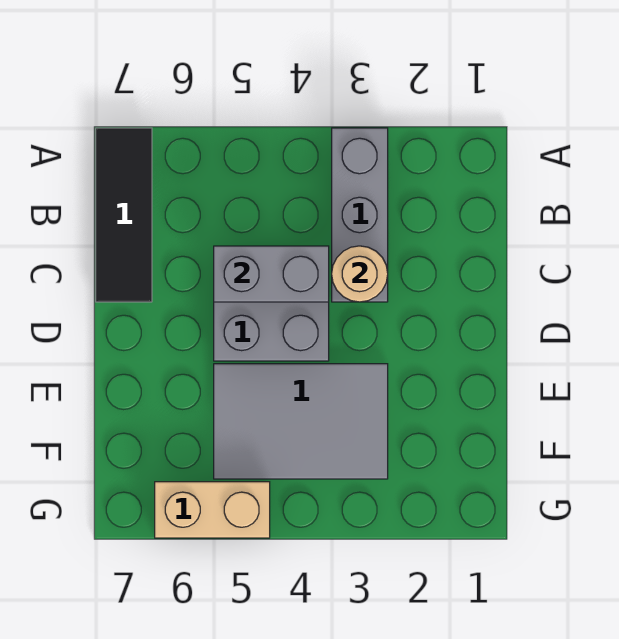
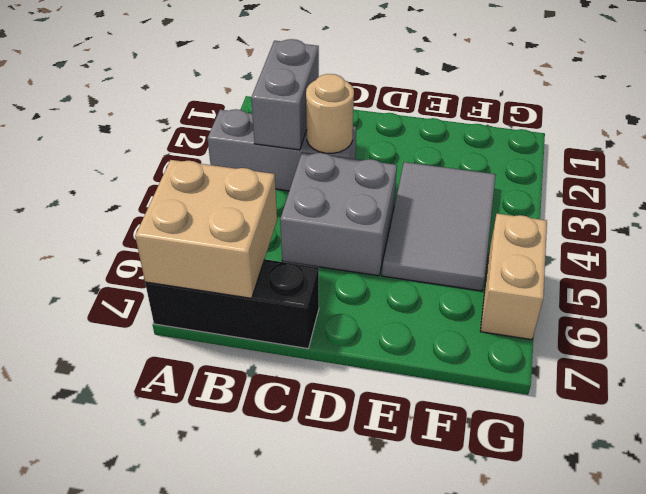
none -> tan 2x2 brick [135,160,277,298]
black 1x3 tile [96,128,152,302] -> black 1x3 brick [145,259,319,349]
grey 1x2 brick [214,246,329,302] -> grey 1x2 brick moved to [251,39,319,150]

